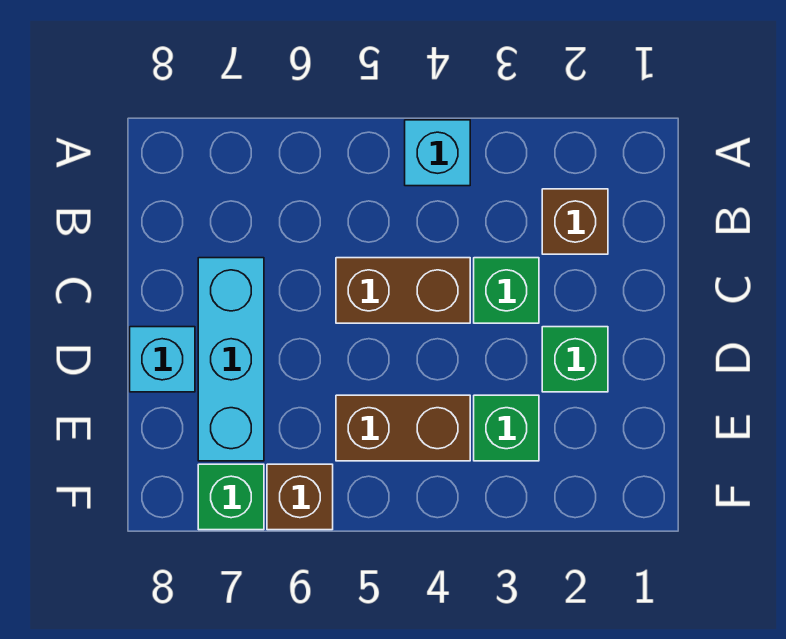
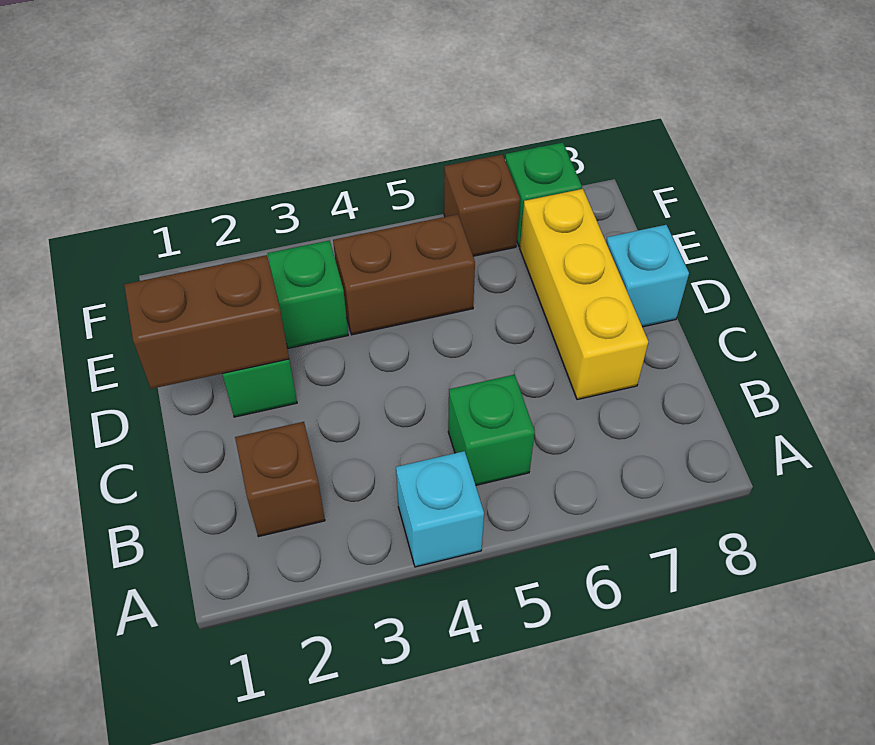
green 1x1 brick [474,258,539,323] -> green 1x1 brick moved to [448,375,535,485]
brown 1x2 brick [336,258,470,323] -> brown 1x2 brick moved to [124,255,289,389]
cyan 1x3 brick [198,258,264,461] -> yellow 1x3 brick [520,189,648,400]

